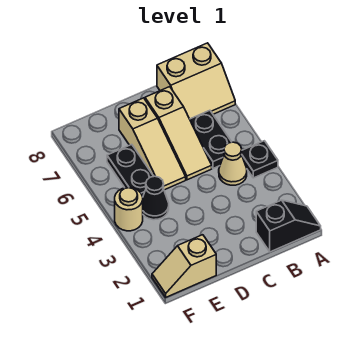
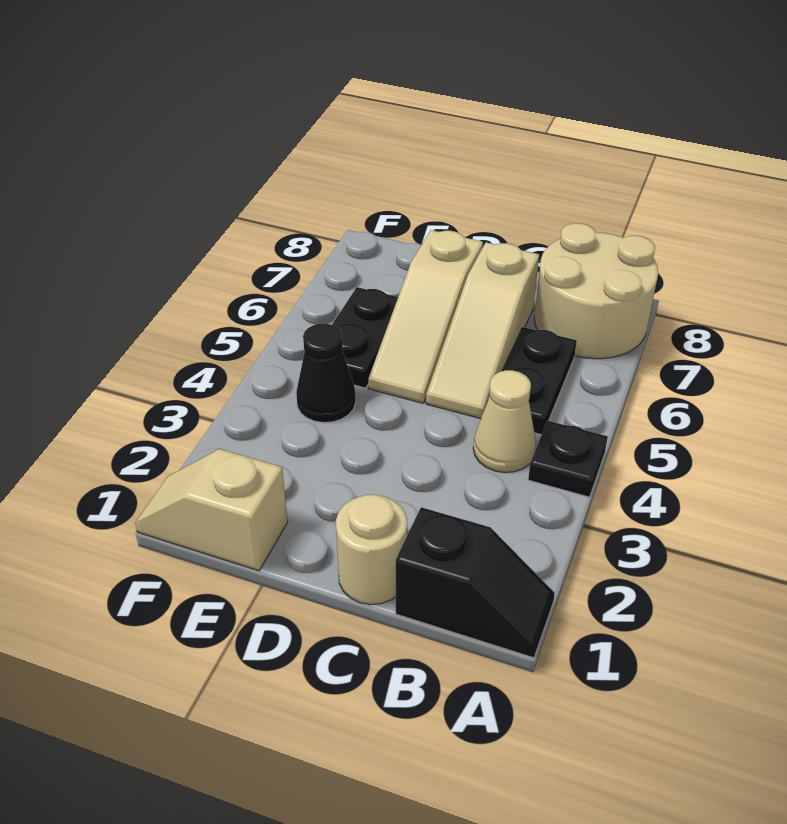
tan 2x2 slope [157,43,235,119] -> tan 2x2 round brick [534,223,658,359]
tan 1x1 round brick [115,187,143,231] -> tan 1x1 round brick moved to [336,494,407,605]

